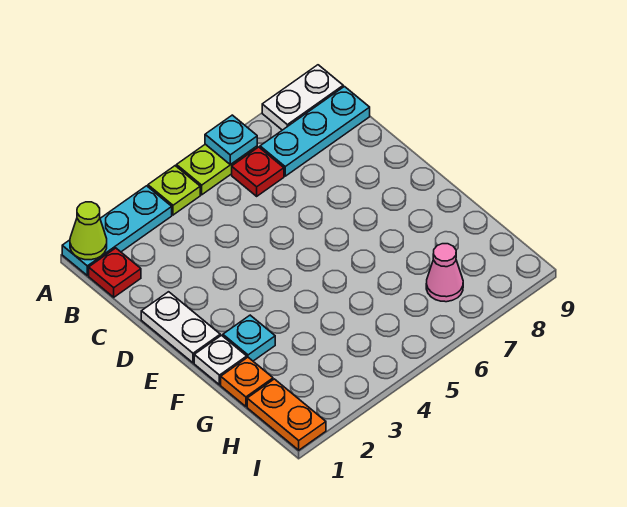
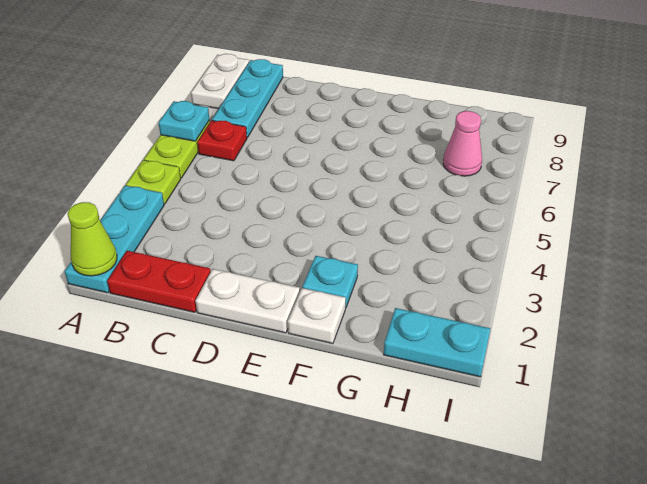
red 1x1 plate [89,248,141,297] -> red 1x2 plate [107,251,211,312]
orange 1x1 plate [221,357,273,406] -> none
orange 1x2 plate [247,379,326,450] -> cyan 1x2 plate [384,308,490,377]

